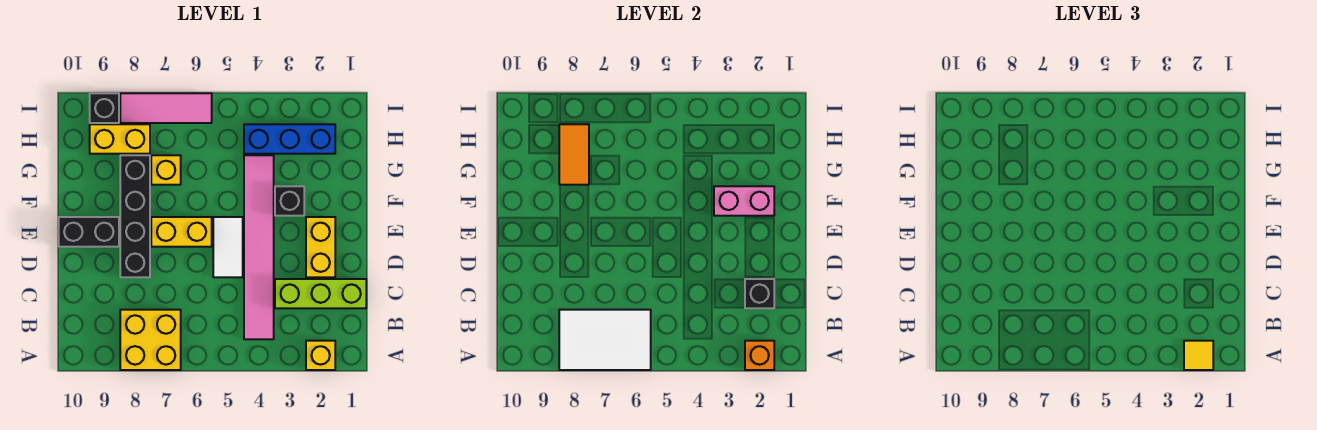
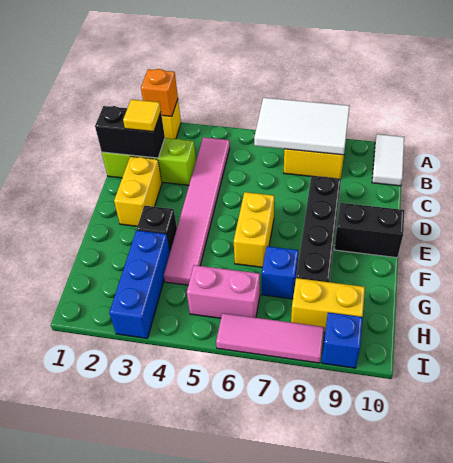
yellow 1x1 tile [1184,341,1213,370] -> yellow 1x1 tile moved to [123,99,161,132]
black 1x1 brick [745,279,774,308] -> black 1x2 brick [95,106,165,158]
white 1x2 tile [213,217,243,277] -> white 1x2 tile moved to [372,134,404,186]
yellow 1x2 brick [151,217,212,247] -> yellow 1x2 brick turned to [234,192,274,267]
pink 1x2 brick [714,186,774,216] -> pink 1x2 brick moved to [187,265,260,318]
yellow 1x1 brick [151,155,181,185] -> blue 1x1 brick [262,246,298,299]
orange 1x2 tile [559,124,589,185] -> none
blue 1x3 brick [244,124,335,154] -> blue 1x3 brick turned to [109,230,170,338]
black 1x1 brick [90,93,119,123] -> blue 1x1 brick [322,312,363,368]

